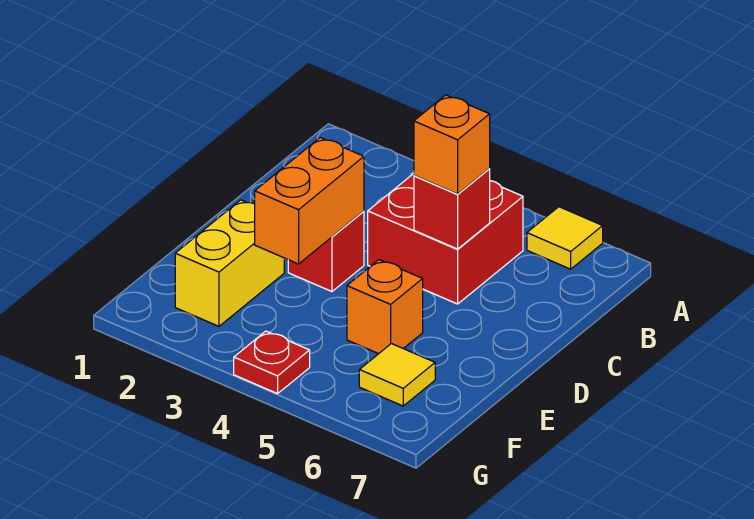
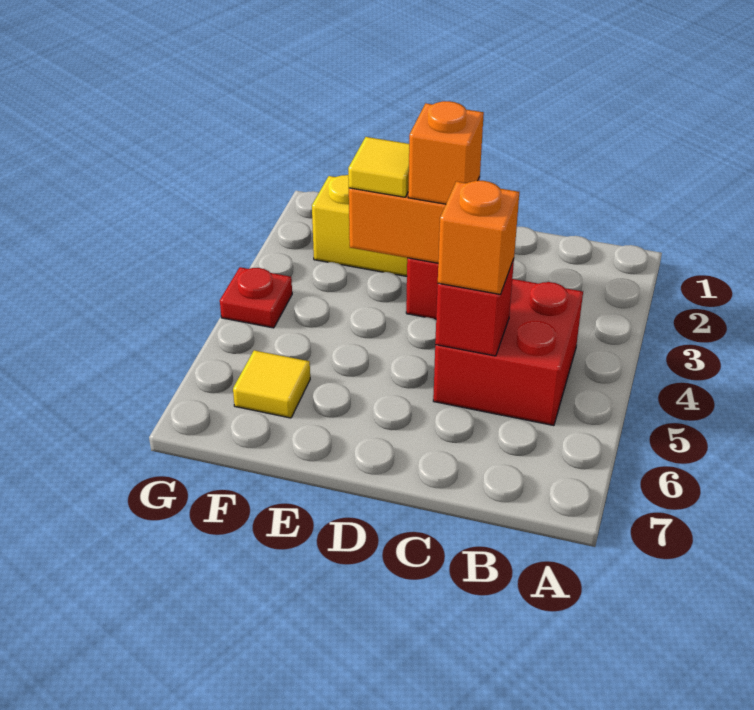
yellow 1x1 tile [527,207,603,269] -> yellow 1x1 tile moved to [348,137,409,197]
orange 1x1 brick [347,260,423,354] -> orange 1x1 brick moved to [408,101,484,204]

